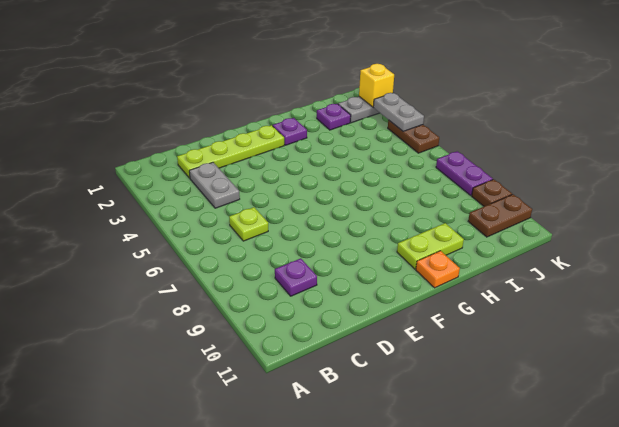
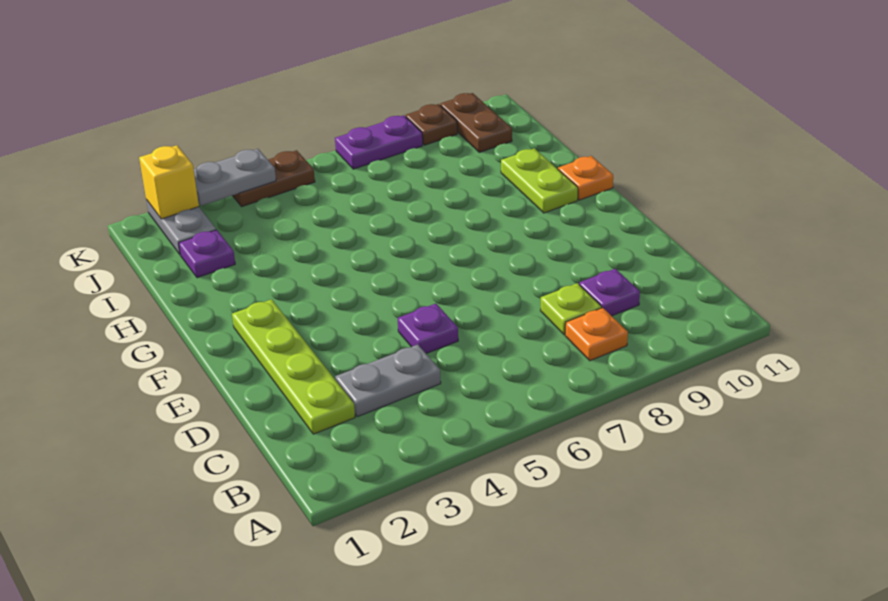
none -> orange 1x1 plate [565,308,628,361]
lime 1x1 plate [229,207,268,241] -> lime 1x1 plate moved to [541,283,602,335]
purple 1x1 plate [273,118,307,145] -> purple 1x1 plate moved to [398,304,458,354]

